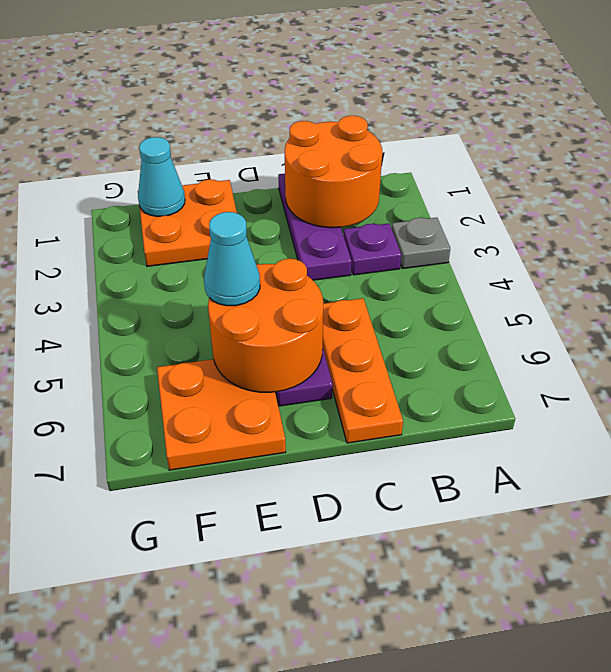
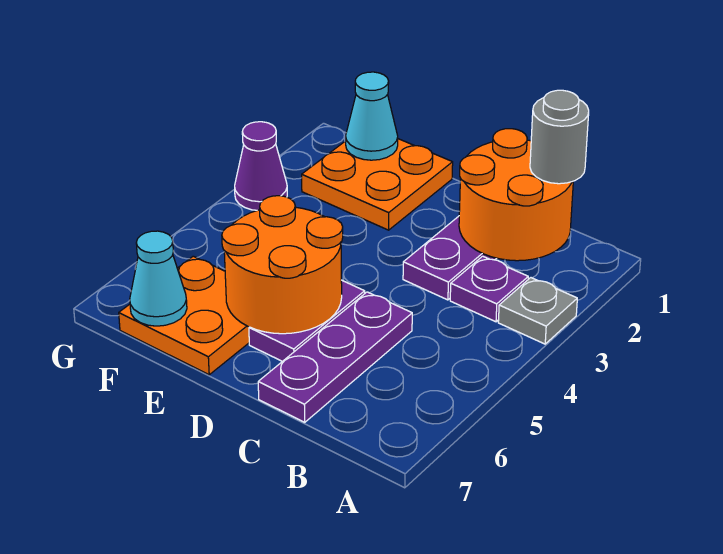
none -> grey 1x1 round brick [530,90,589,184]
orange 1x3 plate [323,298,403,443] -> purple 1x3 plate [258,292,412,422]
cyan 1x1 cone [204,212,260,306] -> cyan 1x1 cone moved to [130,231,187,326]
none -> purple 1x1 cone [235,122,287,210]

